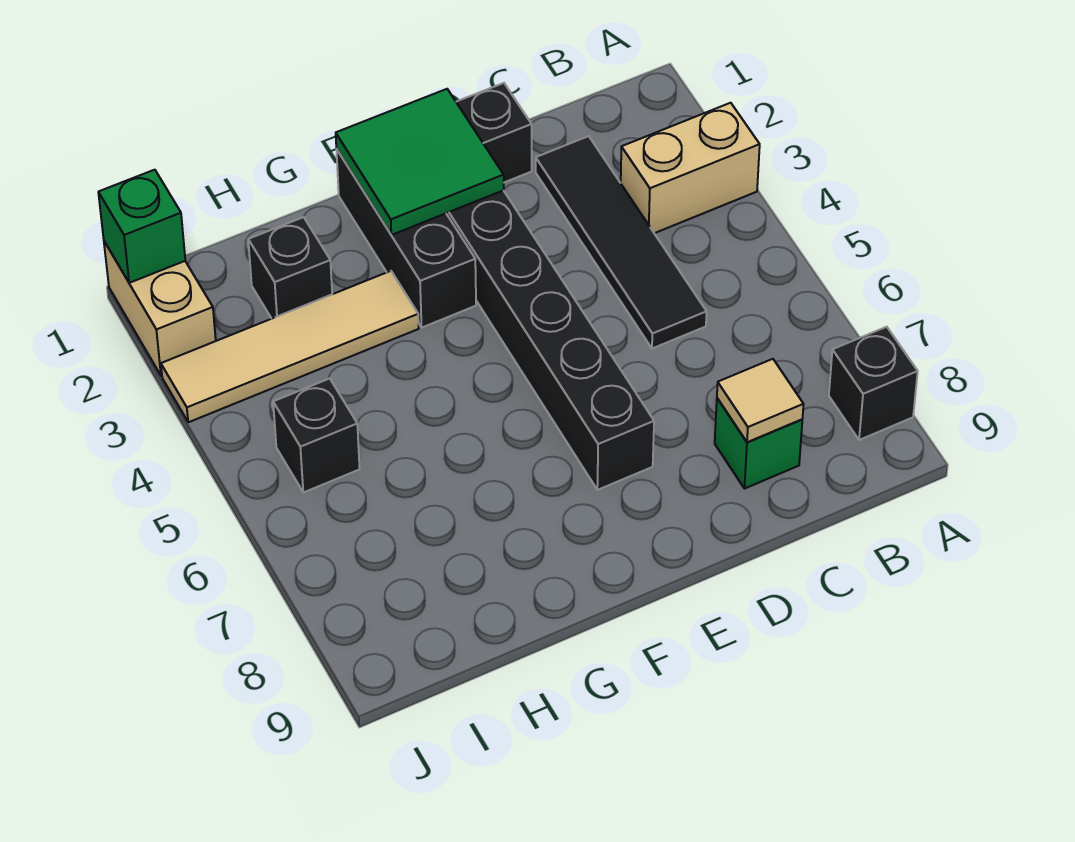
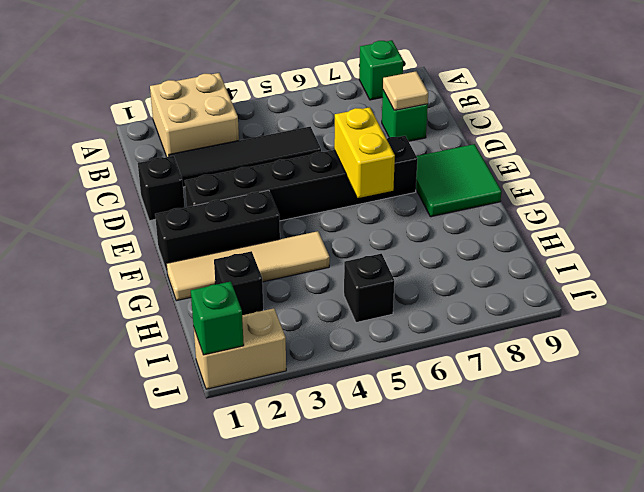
tan 1x2 brick [621,103,760,233] -> tan 2x2 brick [150,73,239,157]
black 1x1 brick [829,327,918,440] -> green 1x1 brick [359,40,403,100]
green 2x2 tile [336,89,504,235] -> green 2x2 tile moved to [416,144,502,217]
none -> yellow 1x2 brick [334,107,395,198]
tan 1x4 tile [161,271,419,422] -> tan 1x4 tile turned to [166,231,330,301]

